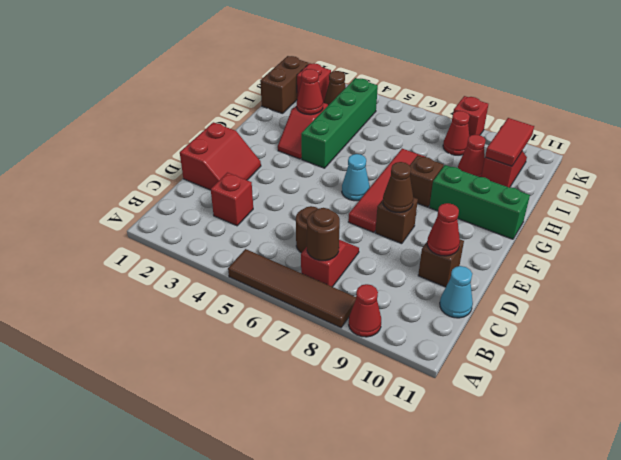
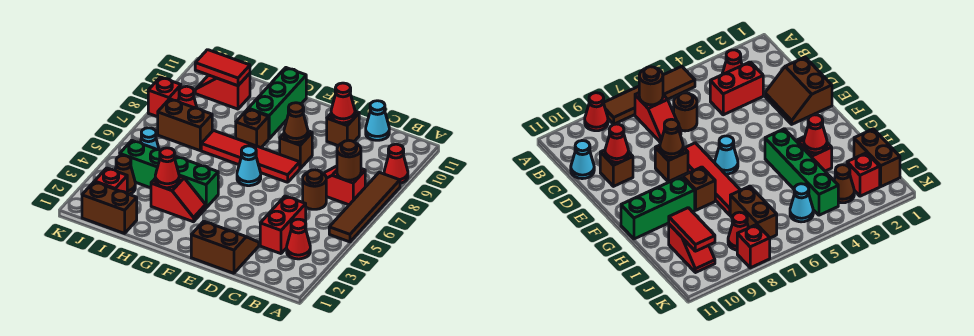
red 1x1 brick [211,173,253,226] -> red 1x2 brick [260,196,306,254]
red 2x2 slope [180,122,261,190] -> brown 2x2 slope [191,221,259,273]
none -> brown 1x2 brick [158,99,212,150]
red 1x1 cone [458,135,486,177] -> red 1x1 cone moved to [287,219,310,259]
none -> cyan 1x1 cone [140,128,159,150]

